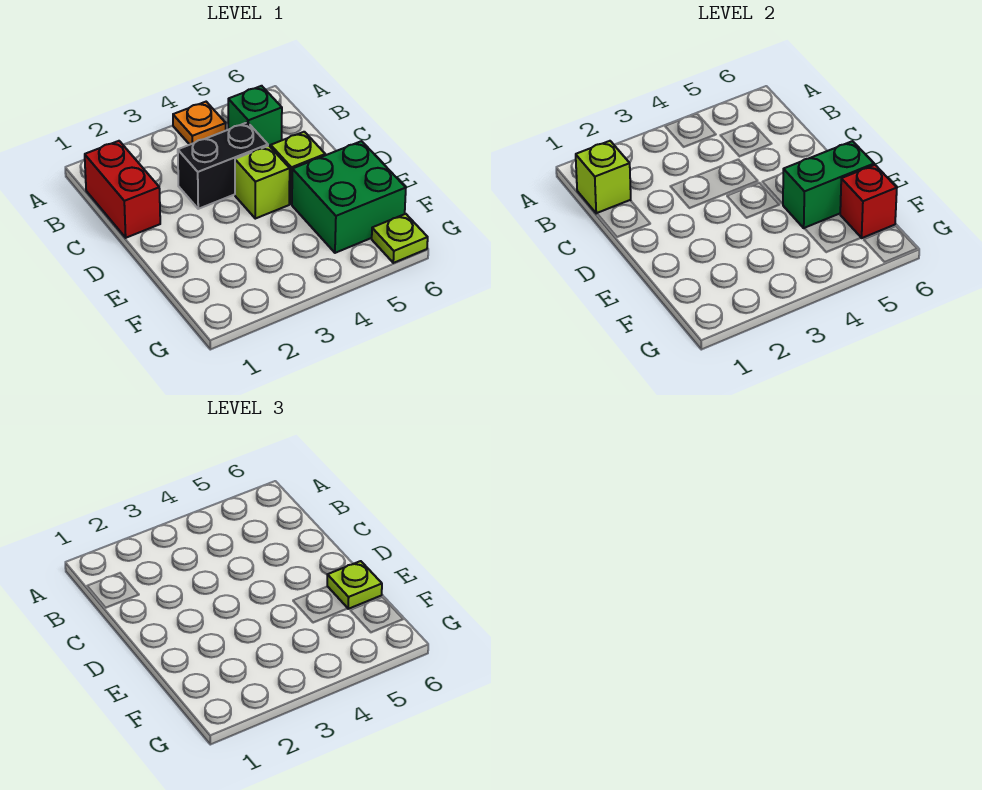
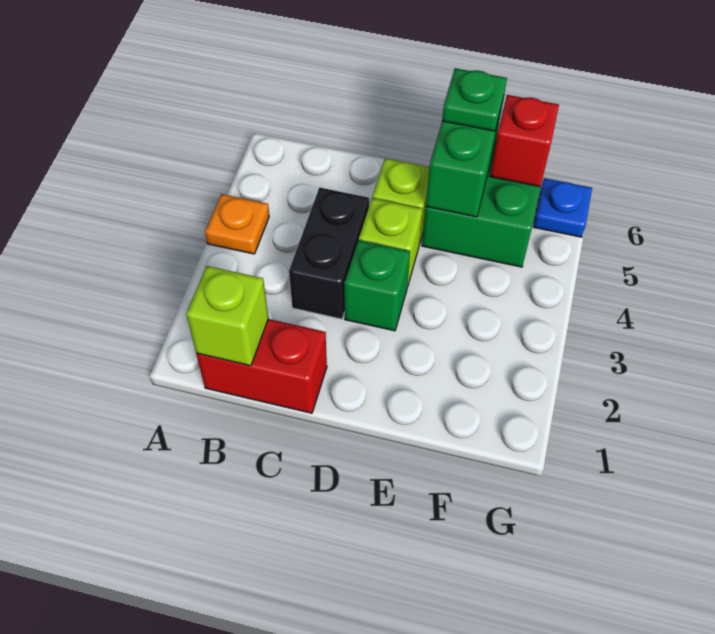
green 1x1 brick [228,86,282,147] -> green 1x1 brick moved to [344,240,410,331]
lime 1x1 plate [327,561,382,609] -> green 1x1 plate [442,68,507,131]
lime 1x1 plate [372,214,428,263] -> blue 1x1 plate [533,178,592,237]

